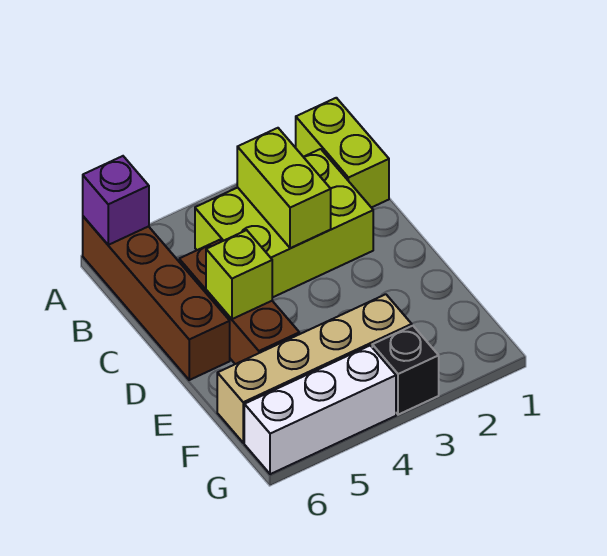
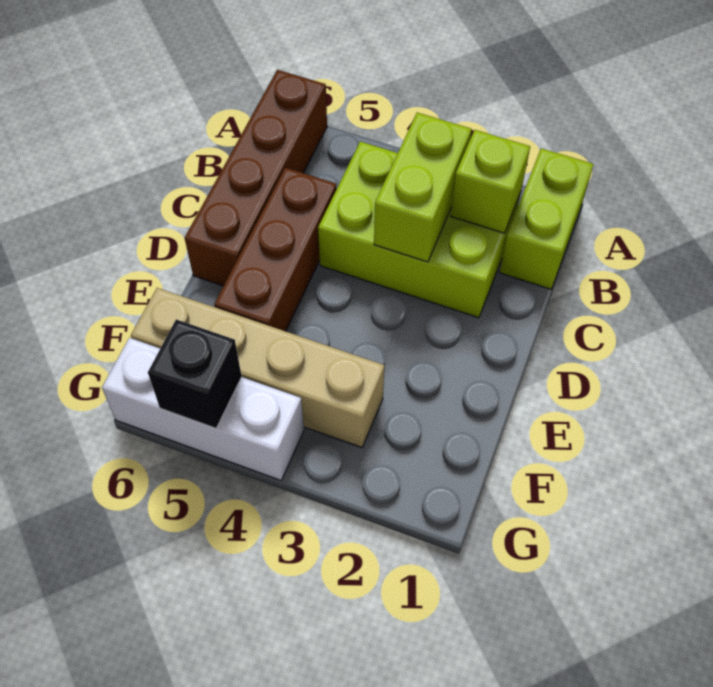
purple 1x1 brick [83,156,149,245] -> none
lime 1x1 brick [206,230,272,319] -> lime 1x1 brick moved to [451,130,530,233]
black 1x1 brick [372,326,439,415] -> black 1x1 brick moved to [148,319,242,428]

